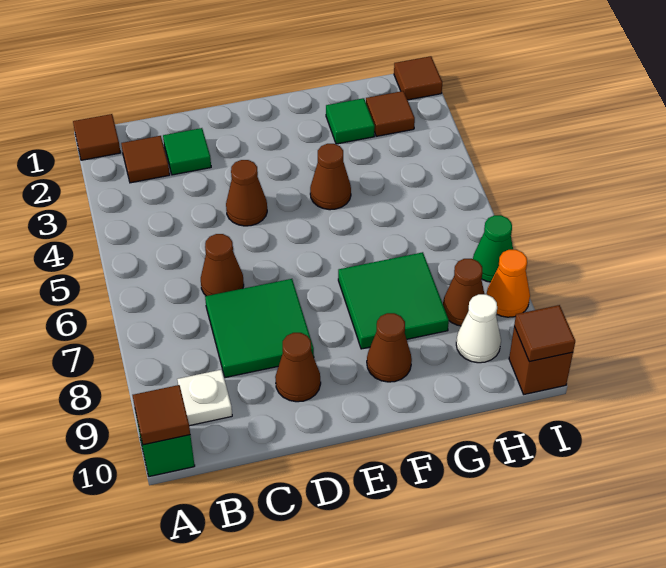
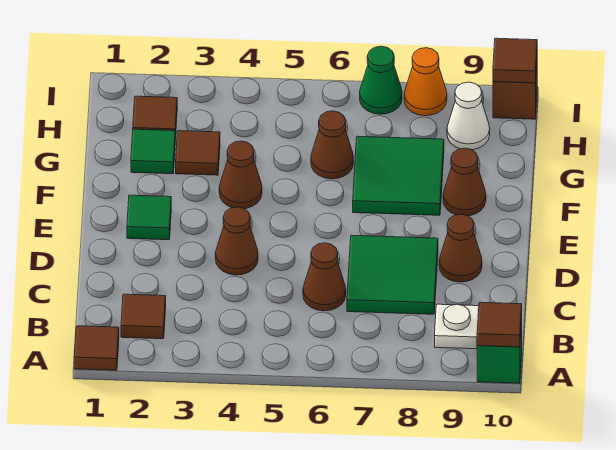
green 1x1 tile [163,128,211,175] -> green 1x1 tile moved to [127,195,171,240]
brown 1x1 cone [443,259,484,326] -> brown 1x1 cone moved to [311,111,353,179]
brown 1x1 tile [394,56,442,100] -> brown 1x1 tile moved to [176,131,220,175]

